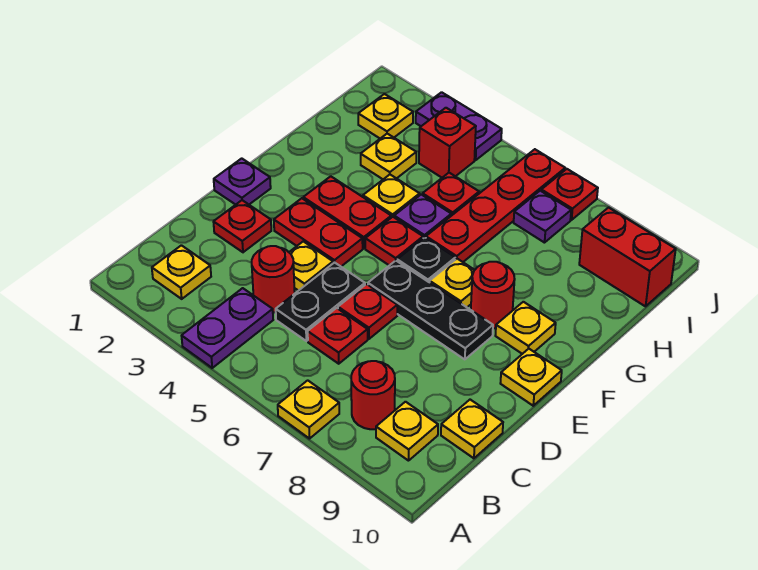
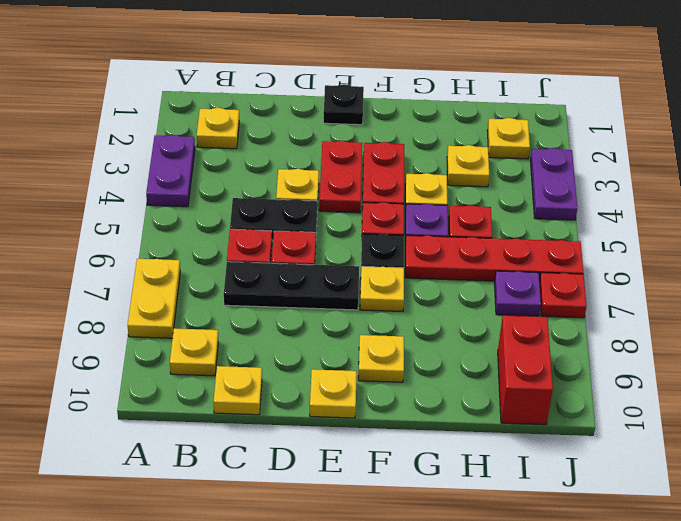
purple 1x2 plate [182,288,273,368] -> purple 1x2 plate turned to [146,135,195,207]
yellow 1x1 plate [278,380,339,439] -> yellow 1x2 plate [128,259,180,338]
red 1x1 round brick [351,361,395,429] -> none
red 1x1 round brick [252,246,295,313] -> none
red 1x1 plate [214,200,271,252] -> none
purple 1x1 plate [214,158,271,205] -> black 1x1 plate [323,84,364,125]
black 1x3 plate [368,261,493,359] -> black 1x3 plate turned to [224,262,359,310]
red 1x1 round brick [471,262,515,328] -> none
red 1x1 brick [419,108,476,178] -> none

